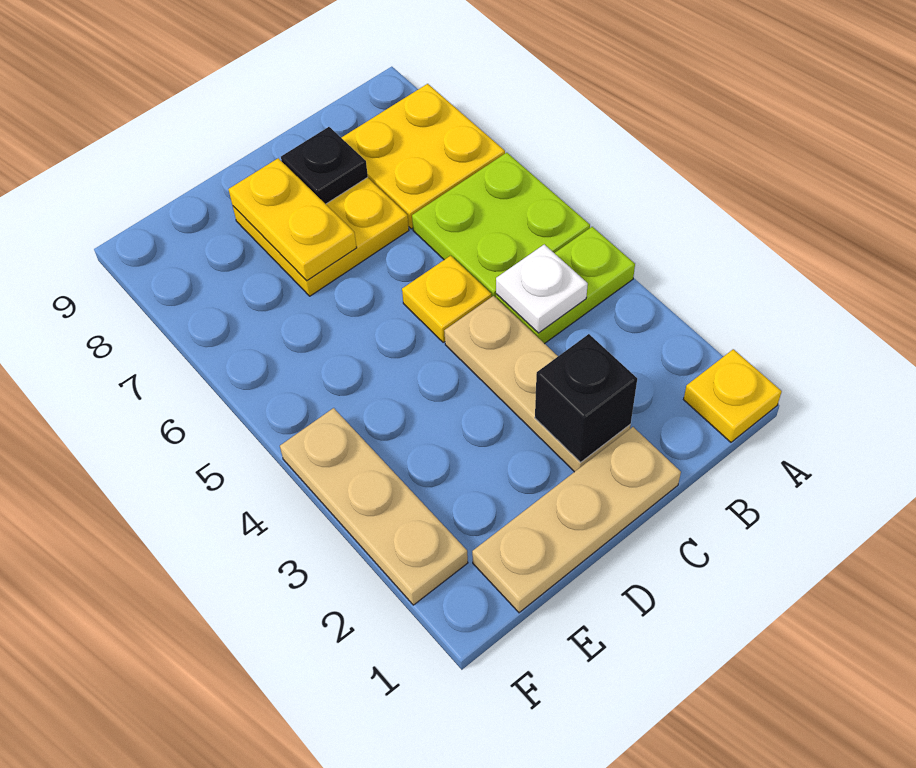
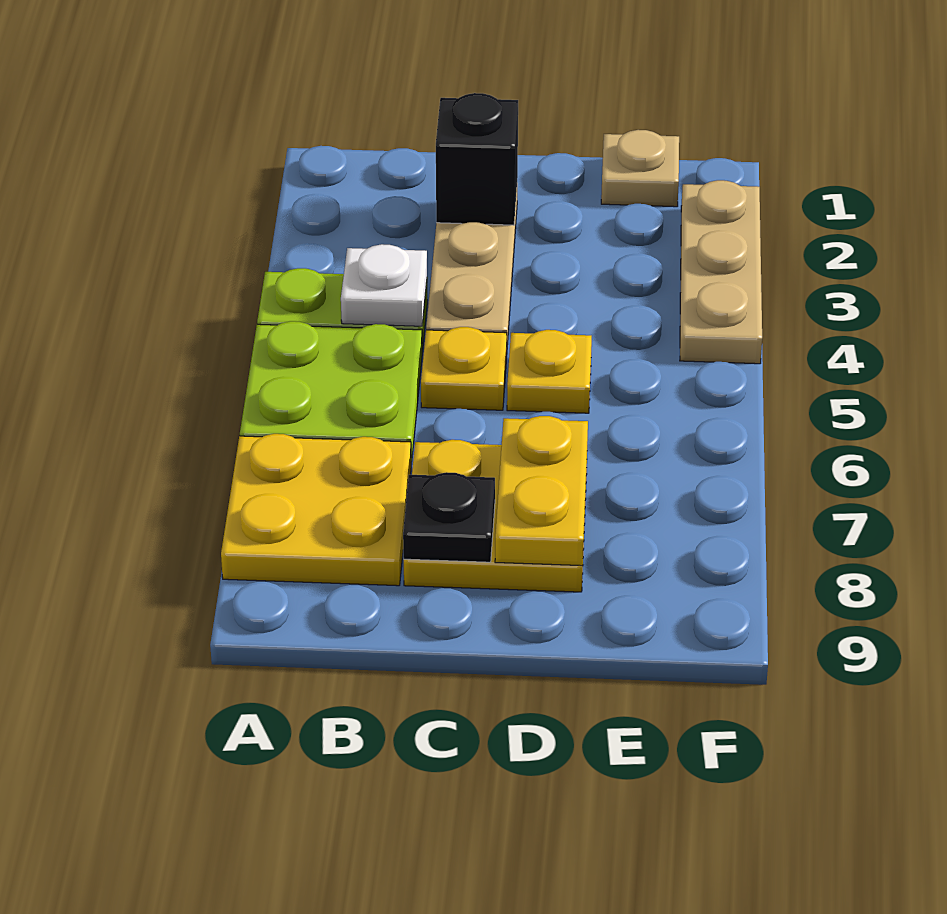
yellow 1x1 plate [684,349,782,442] -> yellow 1x1 plate moved to [507,330,592,413]
tan 1x3 plate [472,427,681,613] -> tan 1x1 plate [601,130,679,207]

